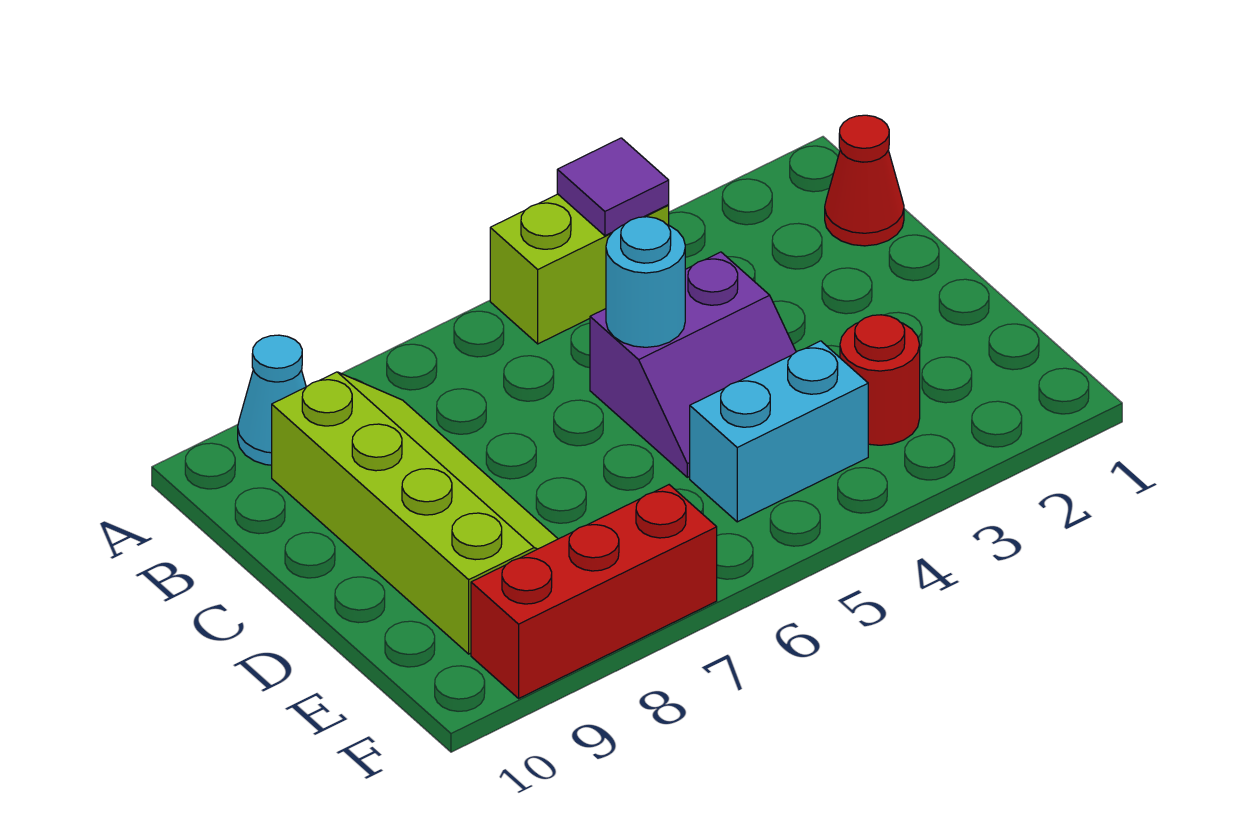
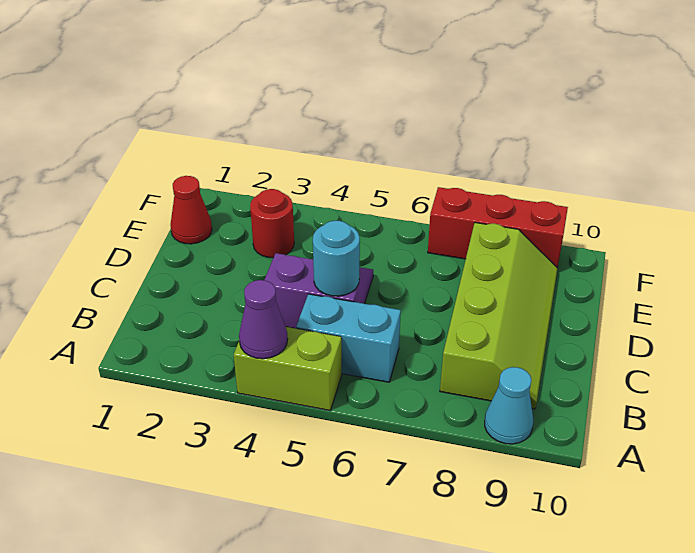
purple 1x1 tile [557,138,669,236] -> purple 1x1 cone [239,280,288,359]
red 1x1 cone [825,115,904,246] -> red 1x1 cone moved to [171,176,212,244]
lime 2x4 slope [272,372,558,654] -> lime 2x4 slope turned to [440,223,558,409]
cyan 1x2 brick [690,341,868,522] -> cyan 1x2 brick moved to [296,294,401,382]

